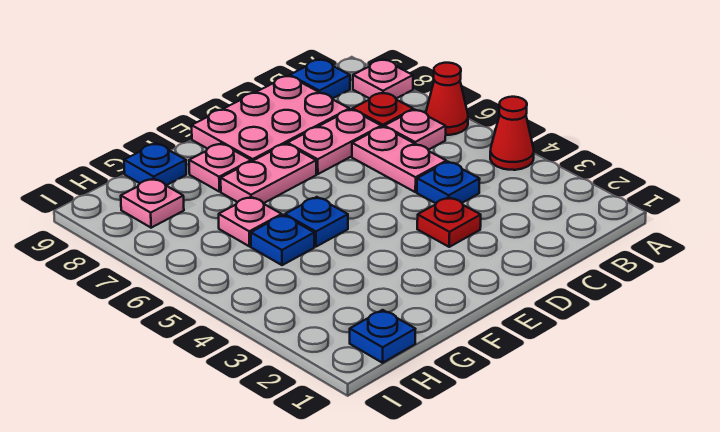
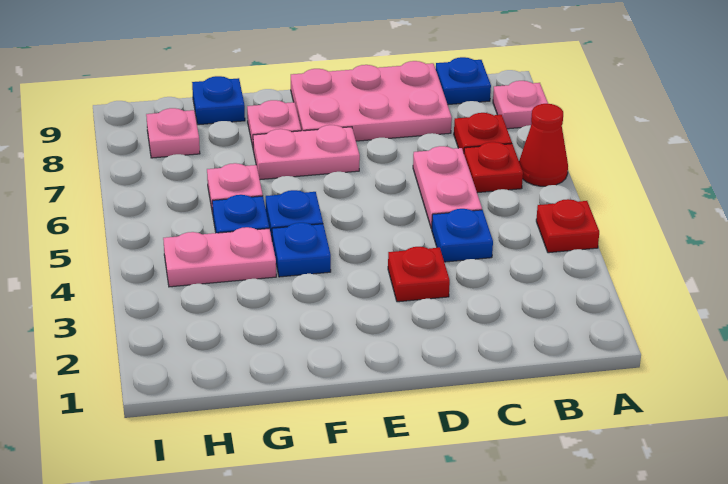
red 1x1 cone [490,97,534,170] -> red 1x1 plate [536,199,599,253]
pink 1x1 plate [384,110,446,150] -> red 1x1 plate [464,142,523,193]
pink 1x2 plate [287,109,381,174] -> pink 1x2 plate moved to [163,227,276,287]
blue 1x1 plate [350,310,415,363] -> blue 1x1 plate moved to [272,223,331,277]

